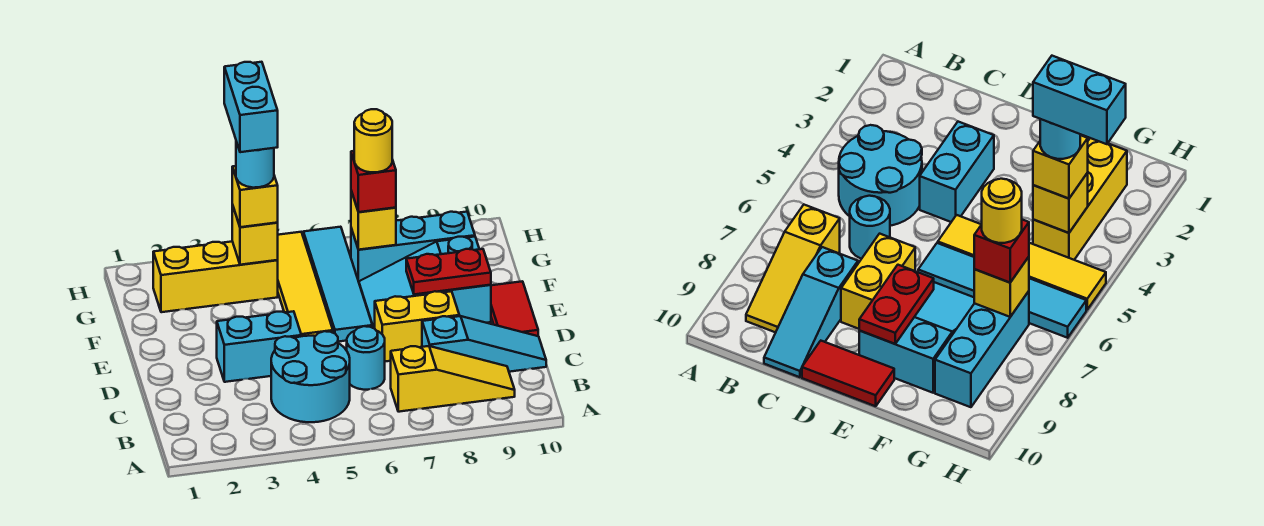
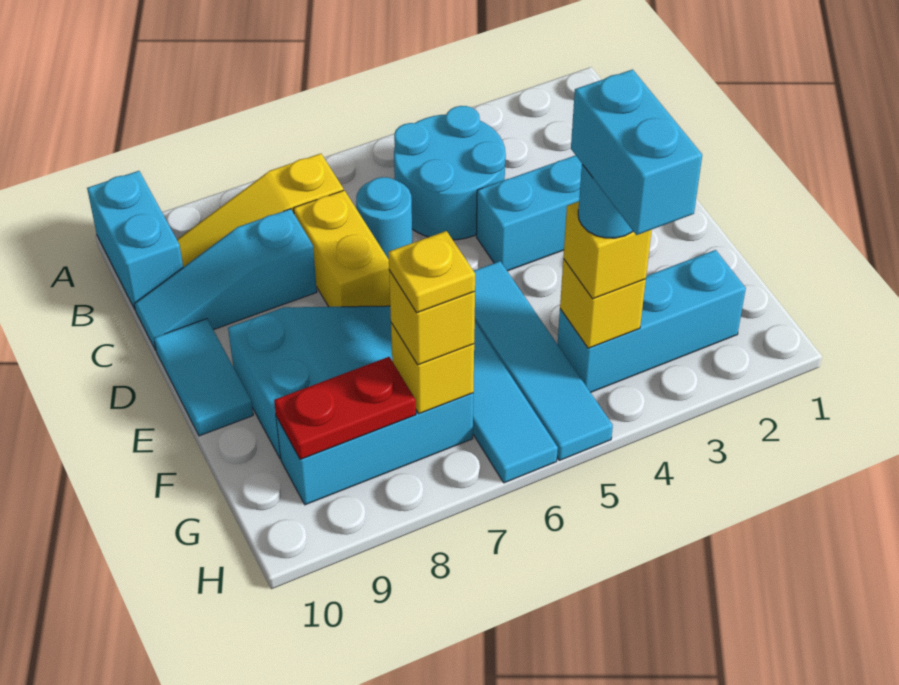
none -> cyan 1x2 brick [87,171,183,309]
yellow 1x2 brick [375,291,459,362] -> yellow 1x2 brick turned to [293,190,390,307]
red 1x2 tile [491,281,538,336] -> cyan 1x2 tile [154,319,253,436]
yellow 1x4 tile [278,232,333,336] -> cyan 1x4 tile [474,261,613,460]
red 1x2 plate [406,249,491,294] -> red 1x2 plate moved to [274,357,416,460]
yellow 1x3 brick [153,241,278,312] -> cyan 1x3 brick [558,250,746,392]
red 1x1 brick [351,151,396,212] -> yellow 1x1 brick [389,270,475,365]
yellow 1x1 round brick [354,109,392,172] -> yellow 1x1 plate [388,231,475,313]

